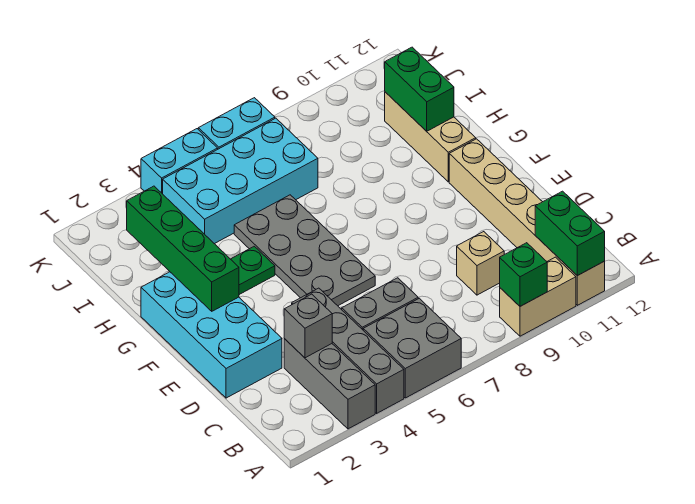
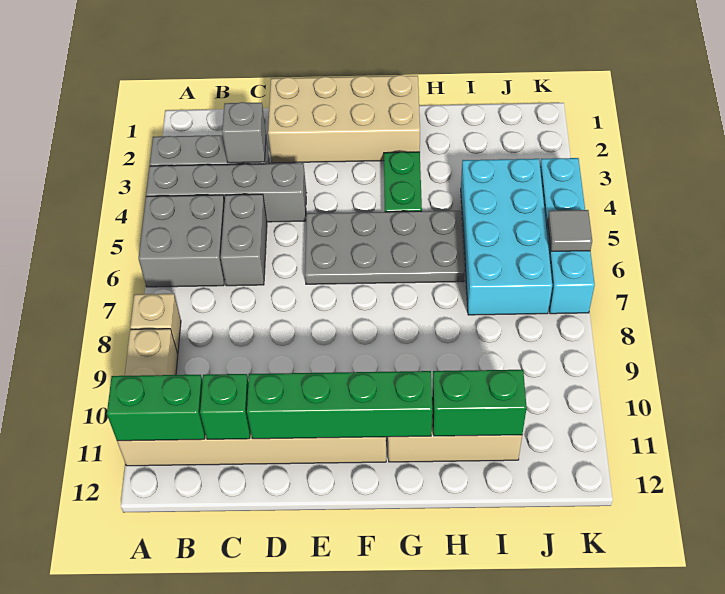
green 1x1 brick [500,243,547,306] -> green 1x1 brick moved to [200,374,250,439]
tan 1x1 brick [457,232,504,295] -> tan 1x1 brick moved to [130,294,181,354]
cyan 2x4 brick [141,272,282,398] -> tan 2x4 brick [268,75,420,163]
green 1x4 brick [127,186,239,311] -> green 1x4 brick moved to [247,371,432,439]
none -> grey 1x1 tile [548,210,592,251]

